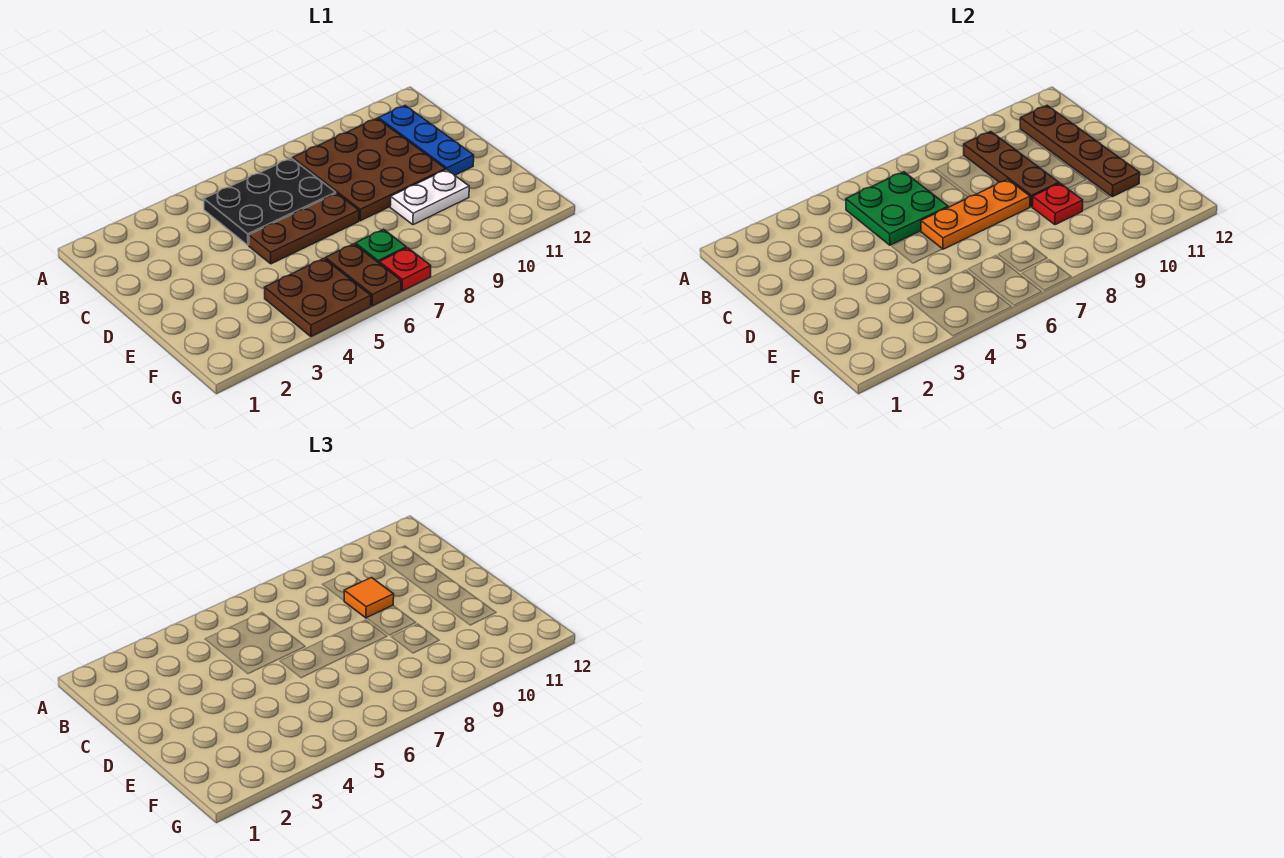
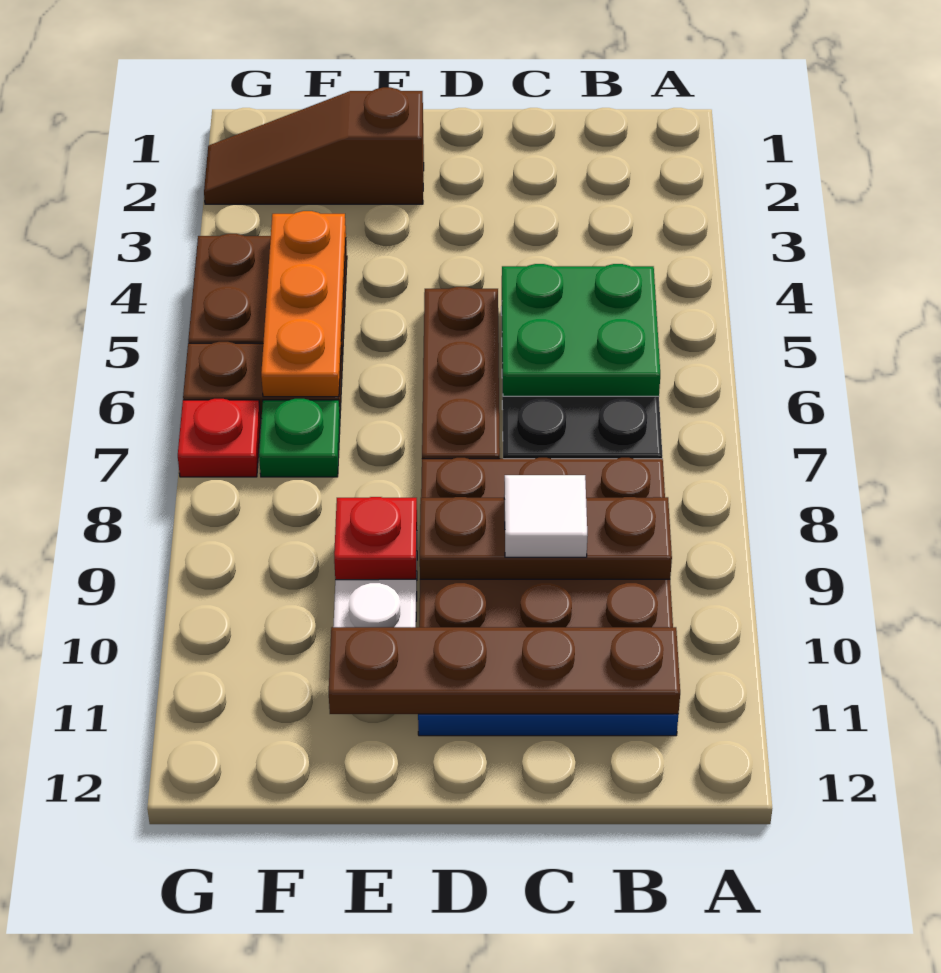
orange 1x1 tile [344,578,394,618] -> white 1x1 tile [504,475,588,557]
orange 1x3 plate [921,179,1030,249] -> orange 1x3 plate moved to [261,211,346,397]
none -> brown 1x3 slope [204,87,424,204]

